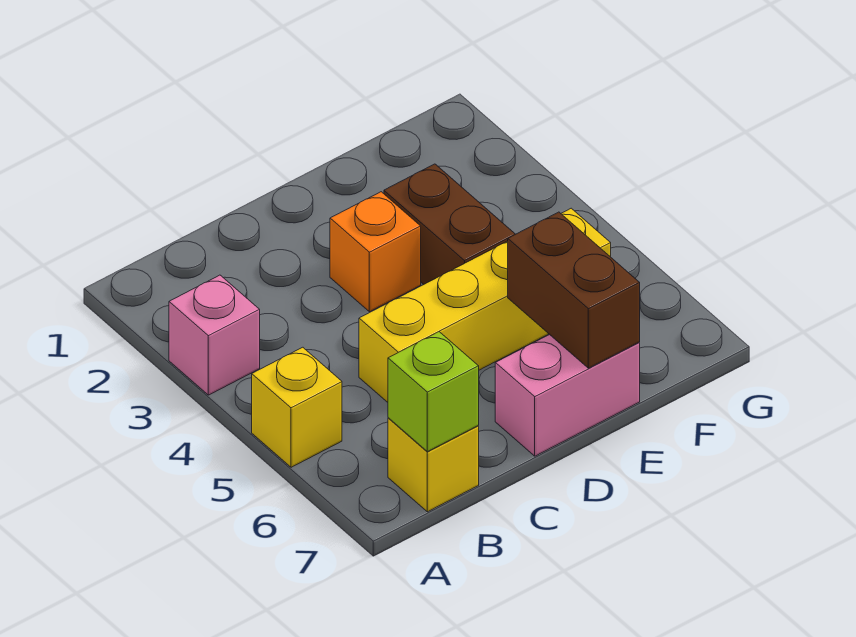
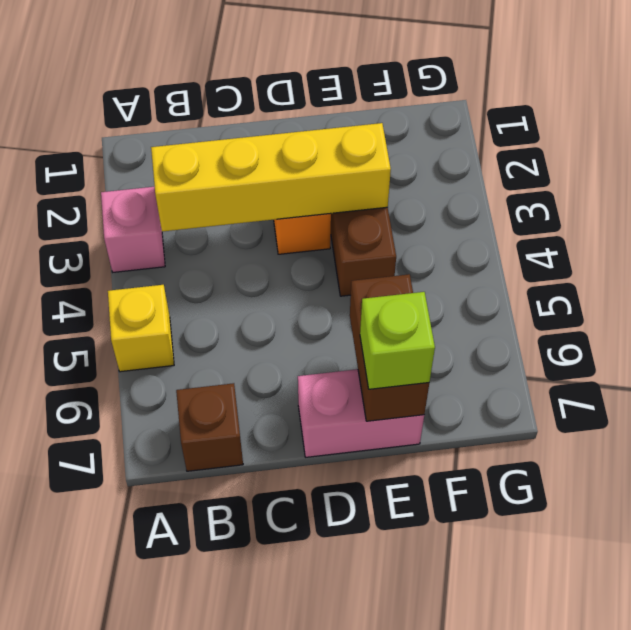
yellow 1x1 brick [388,418,479,512] -> brown 1x1 brick [176,383,243,471]
lime 1x1 brick [388,332,479,452] -> lime 1x1 brick moved to [360,292,435,389]
yellow 1x4 brick [359,208,611,402] -> yellow 1x4 brick moved to [151,123,391,232]

